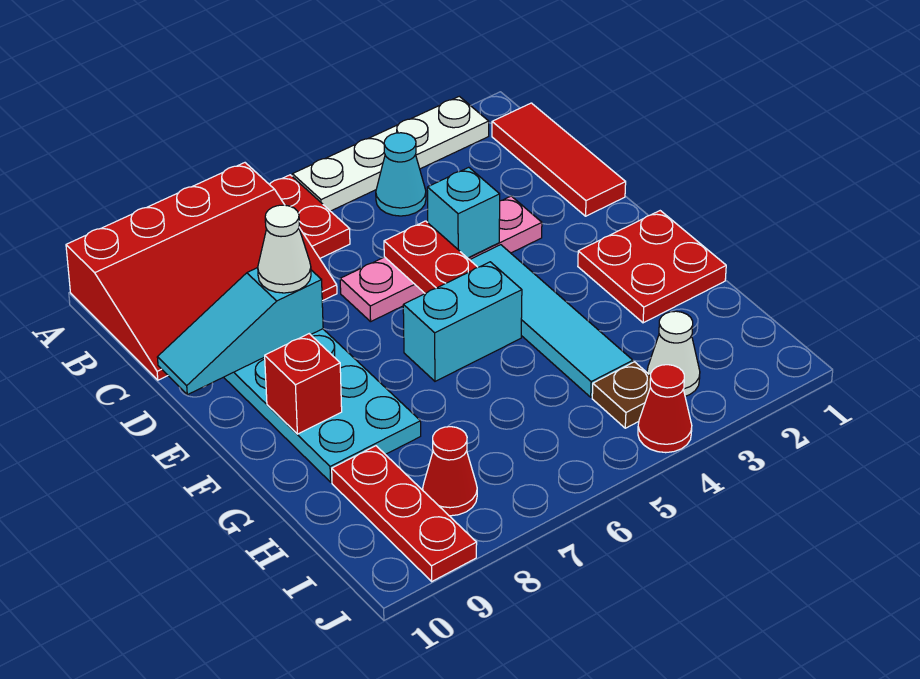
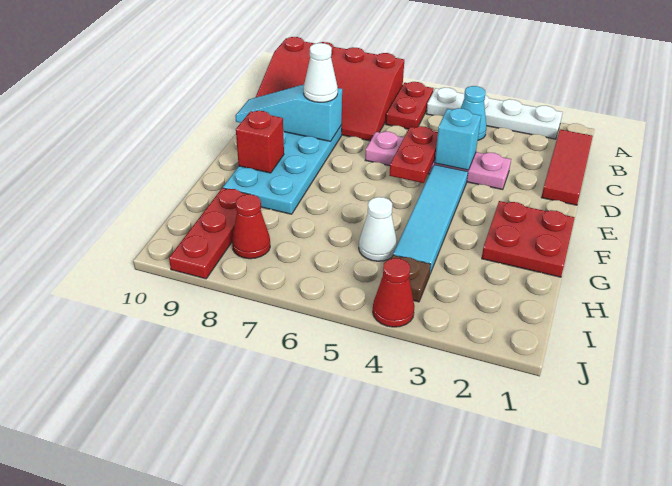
cyan 1x2 brick [403,262,522,381] -> none
white 1x1 cone [647,311,700,396] -> white 1x1 cone moved to [359,197,397,261]

